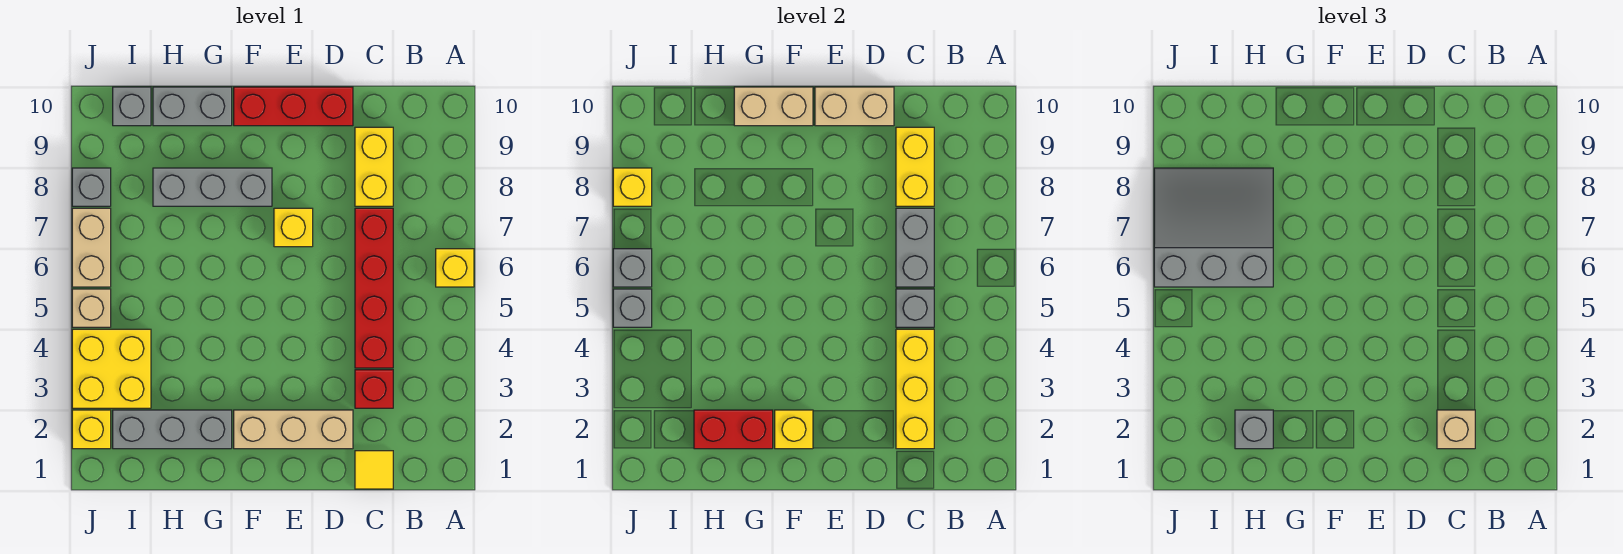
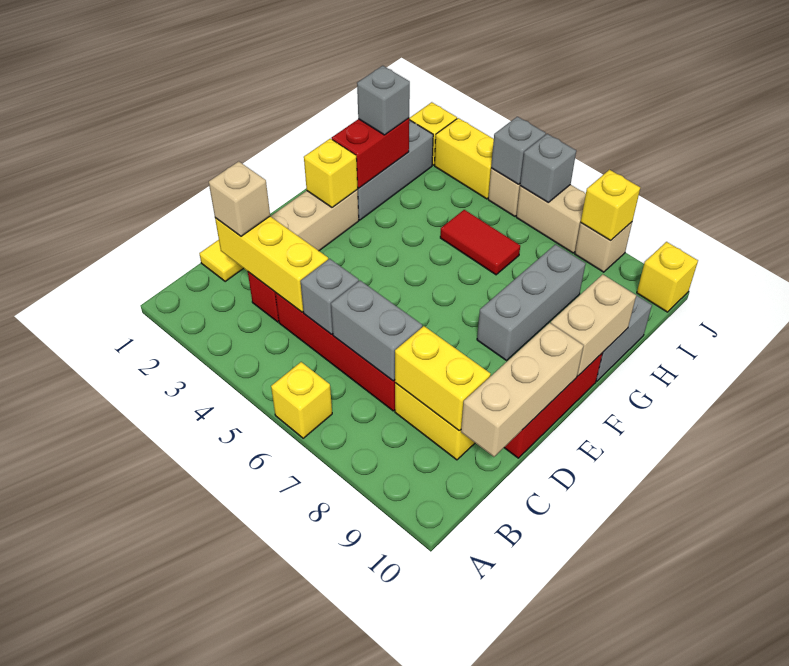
tan 1x2 brick [815,87,894,126] -> tan 1x3 brick [461,323,583,457]
yellow 1x1 brick [274,208,313,247] -> yellow 1x1 brick moved to [637,242,698,312]
none -> red 1x2 tile [440,210,520,275]
grey 3x3 slope [1154,168,1273,287] -> none
yellow 2x2 brick [72,329,151,408] -> yellow 1x2 brick [435,118,494,199]
grey 1x1 brick [113,87,151,126] -> none
grey 1x1 brick [72,168,111,206] -> tan 1x1 brick [575,222,632,272]

